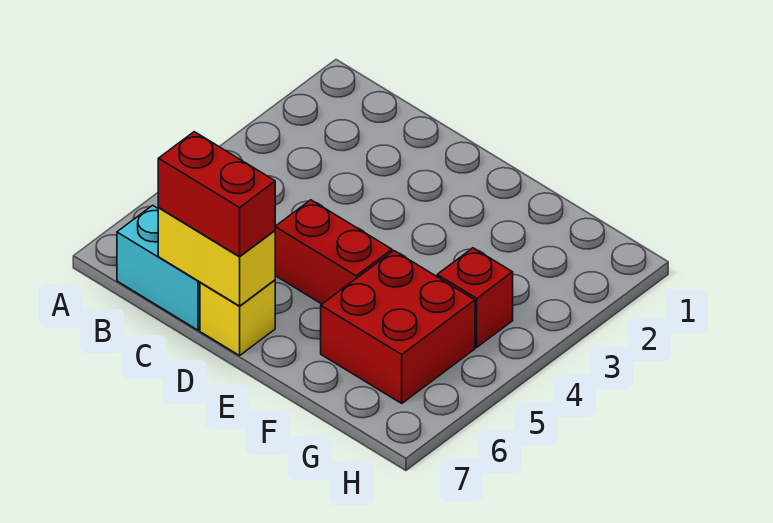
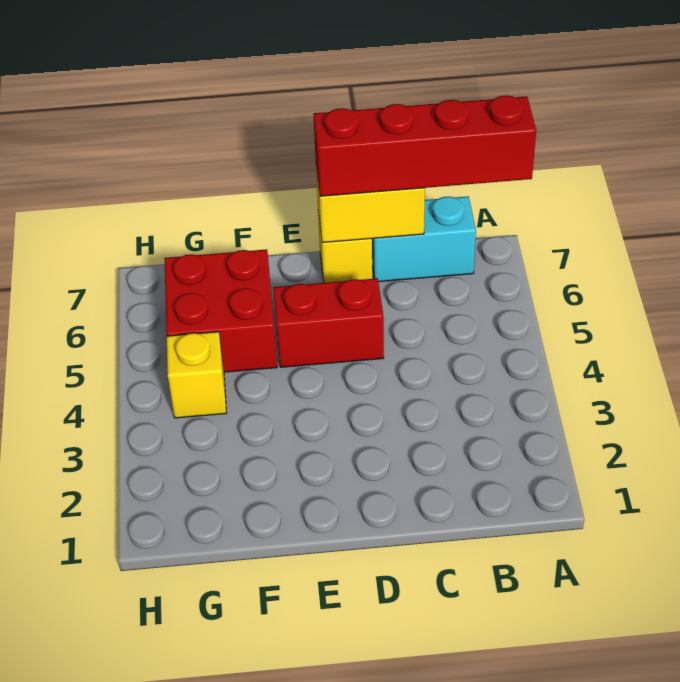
red 1x2 brick [158,132,275,256] -> red 1x4 brick [313,95,536,196]
red 1x1 brick [437,248,513,347] -> yellow 1x1 brick [167,332,226,418]

